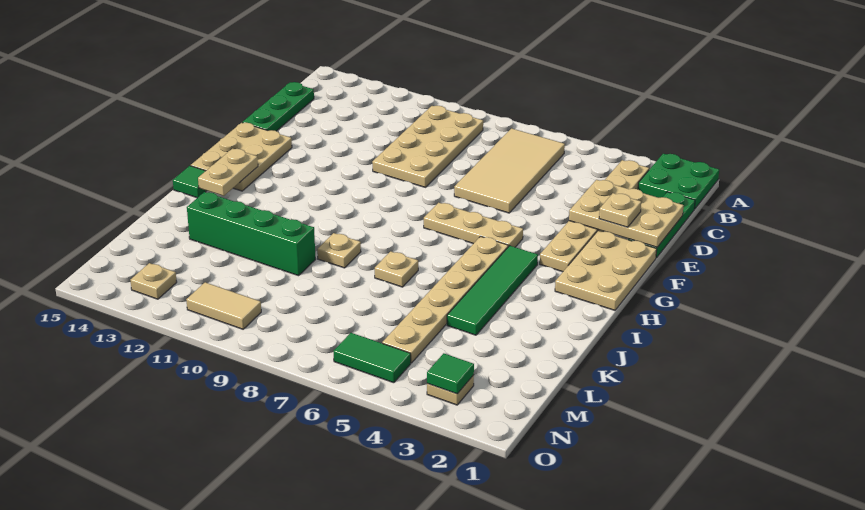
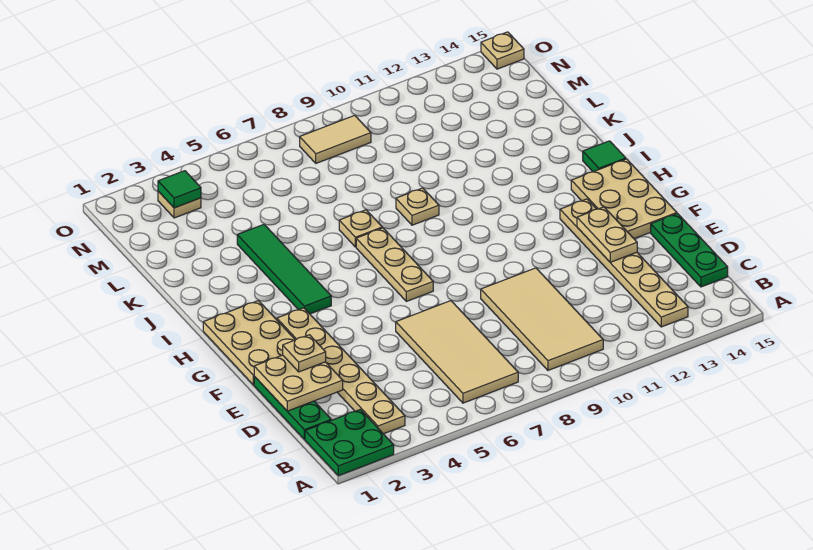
tan 2x4 plate [372,106,483,187] -> tan 2x4 tile [481,268,603,370]
tan 2x3 plate [569,180,684,247] -> tan 2x2 plate [254,355,343,411]
tan 1x3 plate [424,203,523,247] -> tan 1x3 plate turned to [356,228,433,301]
tan 1x6 plate [382,236,508,363] -> tan 1x6 plate moved to [560,199,688,327]
tan 1x2 plate [198,149,258,196] -> tan 1x2 plate moved to [577,207,637,262]
green 1x4 brick [187,192,316,276] -> none
green 1x2 tile [333,333,411,383] -> none
tan 1x2 tile [186,282,261,329] -> tan 1x2 tile moved to [300,115,371,163]
tan 1x1 plate [131,263,177,299] -> tan 1x1 plate moved to [481,32,524,69]

